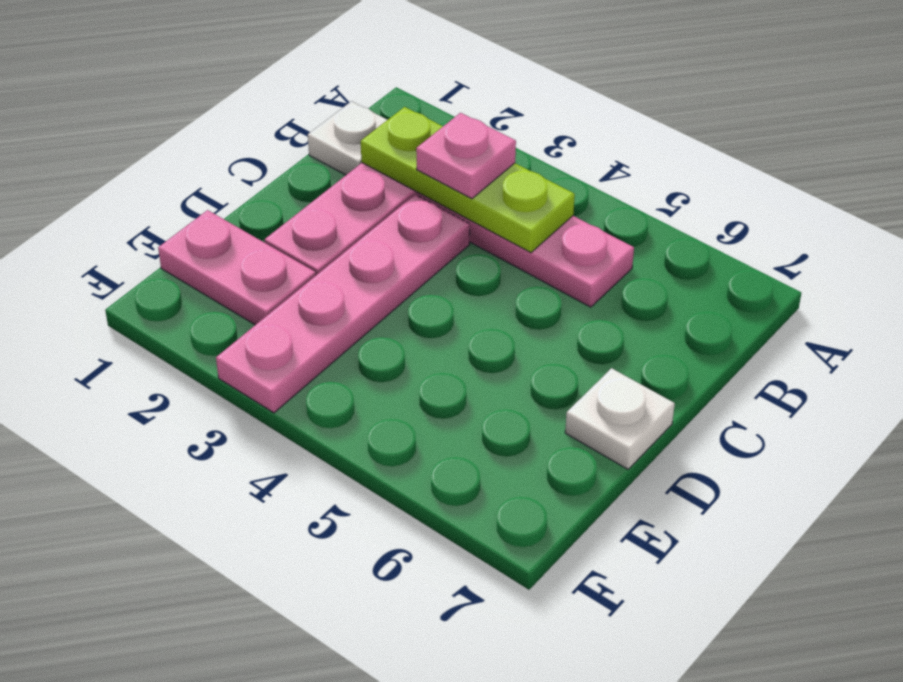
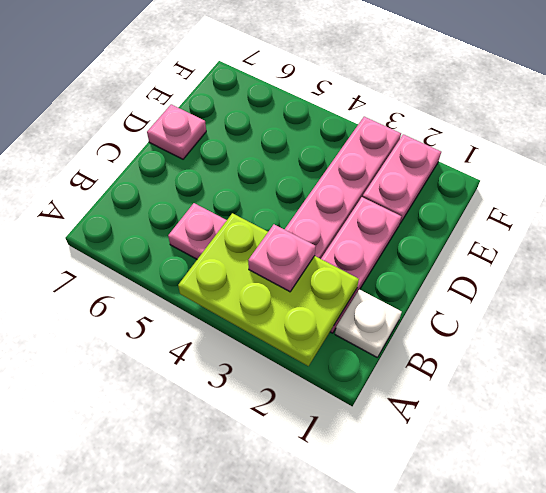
lime 1x3 plate [361,107,575,253] -> lime 2x3 plate [178,213,359,366]
white 1x1 plate [565,368,675,469] -> pink 1x1 plate [147,104,206,159]
pink 1x2 plate [158,210,316,325] -> pink 1x2 plate turned to [363,134,441,223]

